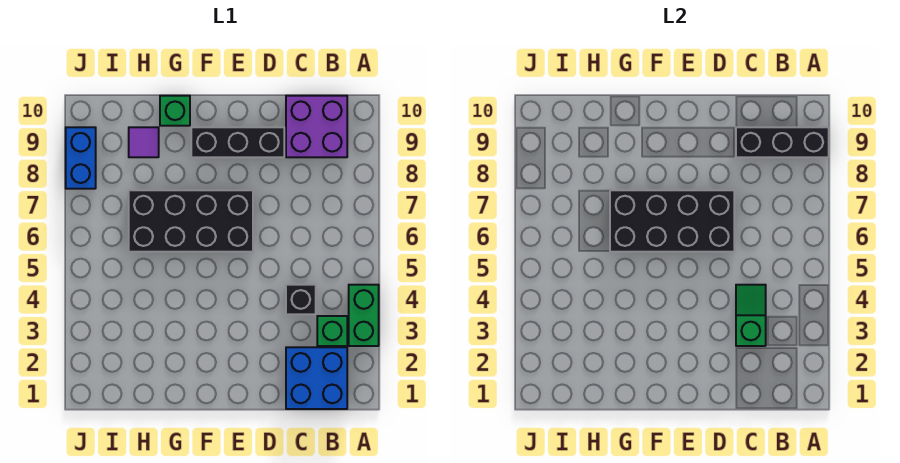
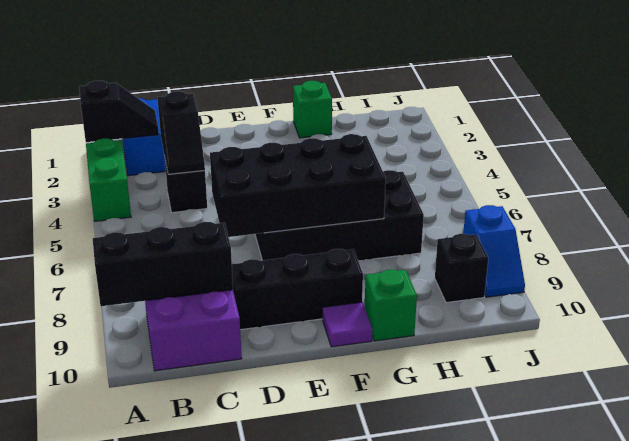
none -> black 1x2 slope [79,81,159,142]
green 1x1 brick [317,316,347,346] -> green 1x1 brick moved to [293,81,332,138]
green 1x2 slope [736,285,766,346] -> black 1x2 slope [157,91,205,174]
purple 1x1 tile [129,127,159,157] -> purple 1x1 tile moved to [323,302,372,347]
none -> black 1x1 brick [435,234,488,303]
blue 1x2 brick [66,127,96,189] -> blue 1x2 slope [463,205,525,297]

